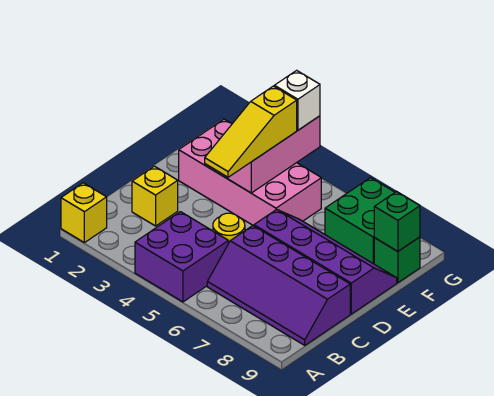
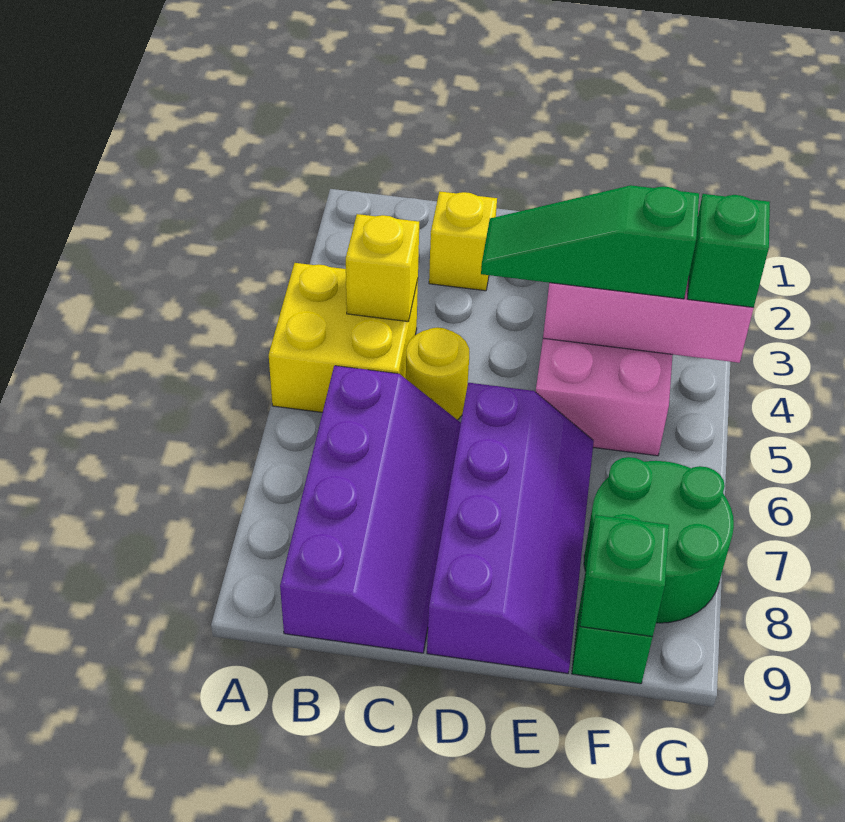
yellow 1x1 brick [61,183,107,243] -> yellow 1x1 brick moved to [346,214,419,322]
purple 2x2 brick [135,212,228,302] -> yellow 2x2 brick [269,263,418,412]
purple 2x4 slope [207,226,350,345] -> purple 2x4 slope turned to [280,366,461,653]
yellow 1x3 slope [205,86,297,177] -> green 1x3 slope [481,185,699,299]
green 2x2 brick [325,178,395,264] -> green 2x2 round brick [584,457,734,623]
white 1x1 brick [274,70,320,130] -> green 1x1 brick [688,194,770,307]

